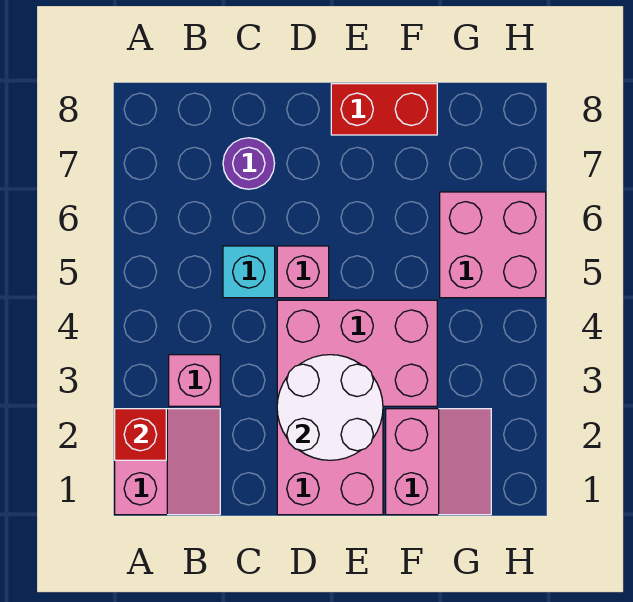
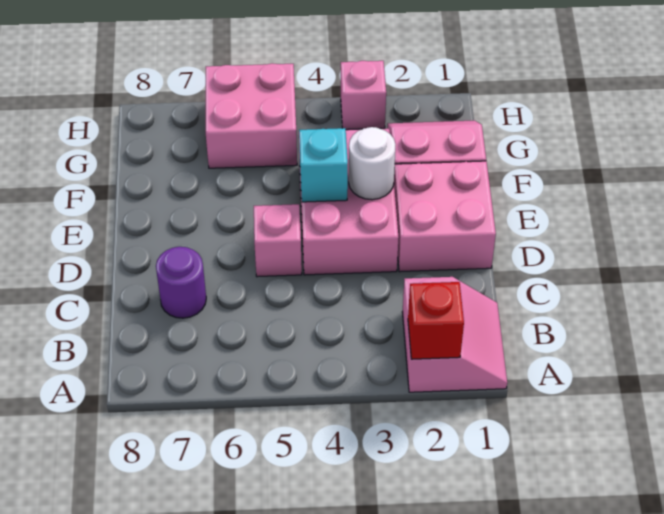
pink 2x2 slope [115,409,220,515] -> pink 2x2 slope turned to [402,277,507,392]
pink 1x1 brick [169,355,220,406] -> pink 1x1 brick moved to [341,61,386,130]
cyan 1x1 brick [223,246,275,298] -> cyan 1x1 brick moved to [299,128,348,202]
white 2x2 round brick [277,355,383,460] -> white 1x1 round brick [349,127,396,200]
red 1x2 brick [331,84,437,135] -> none

